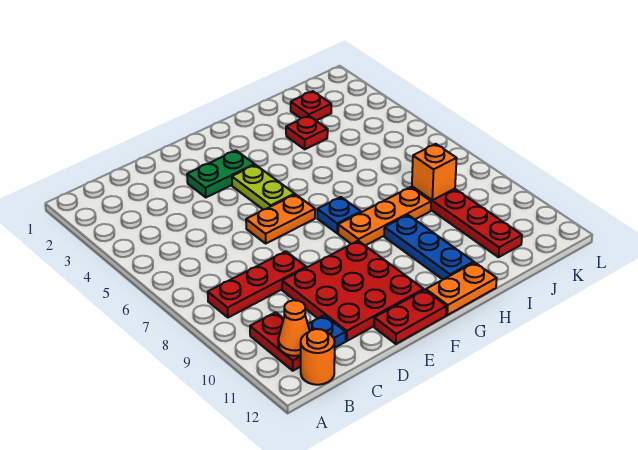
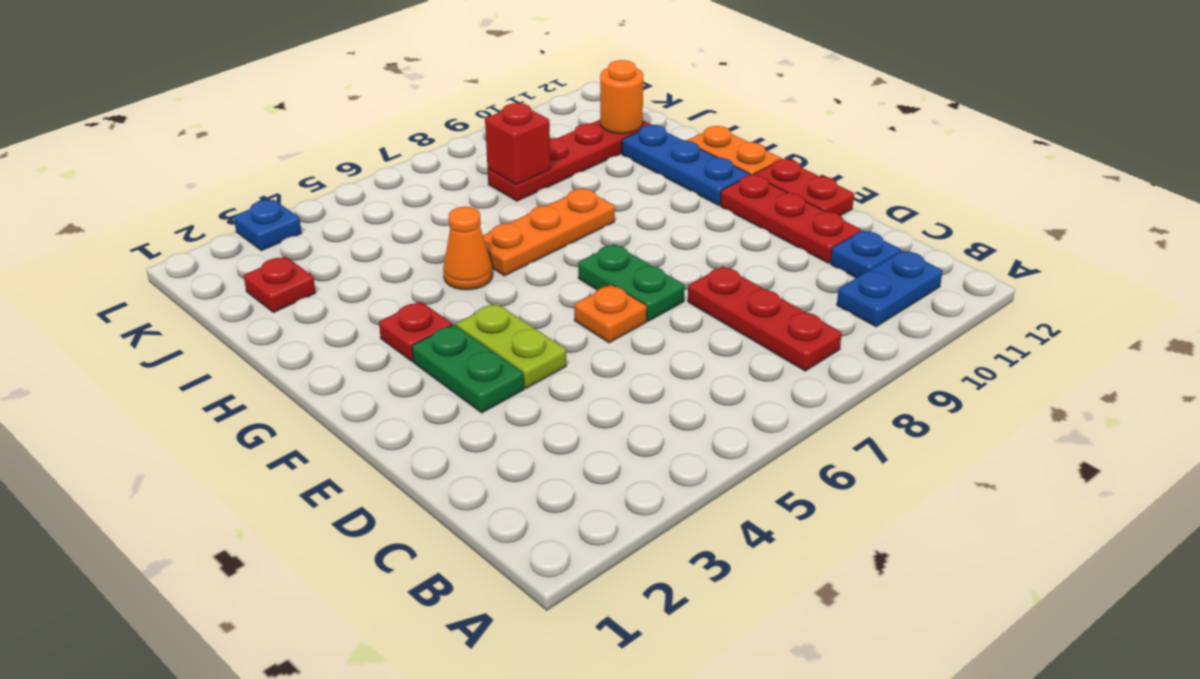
red 1x2 plate [250,312,301,371] -> blue 1x2 plate [837,250,943,327]
orange 1x1 cone [278,300,310,356] -> orange 1x1 cone moved to [443,207,493,290]
orange 1x1 round brick [301,329,335,385] -> orange 1x1 round brick moved to [600,60,643,134]
red 3x3 plate [282,241,424,341] -> red 1x3 plate [720,175,861,263]
orange 1x2 plate [246,194,315,243] -> orange 1x1 plate [574,284,647,343]
none -> green 1x2 plate [578,244,685,321]
lime 1x2 plate [232,165,295,210] -> lime 1x2 plate turned to [456,303,566,389]
blue 1x1 plate [317,197,361,233] -> blue 1x1 plate moved to [234,200,301,251]
orange 1x3 plate [338,187,431,246] -> orange 1x3 plate turned to [483,189,615,276]
blue 1x3 plate [384,215,474,279] -> blue 1x3 plate turned to [622,125,750,205]
red 1x1 plate [286,116,328,149] -> red 1x1 plate moved to [379,301,452,361]
orange 1x1 brick [412,144,457,200] -> red 1x1 brick [485,103,551,185]

